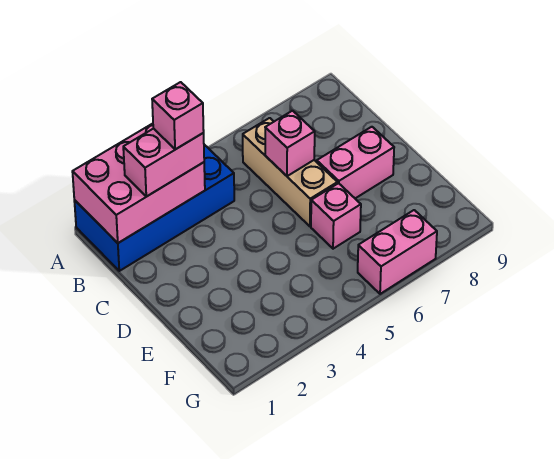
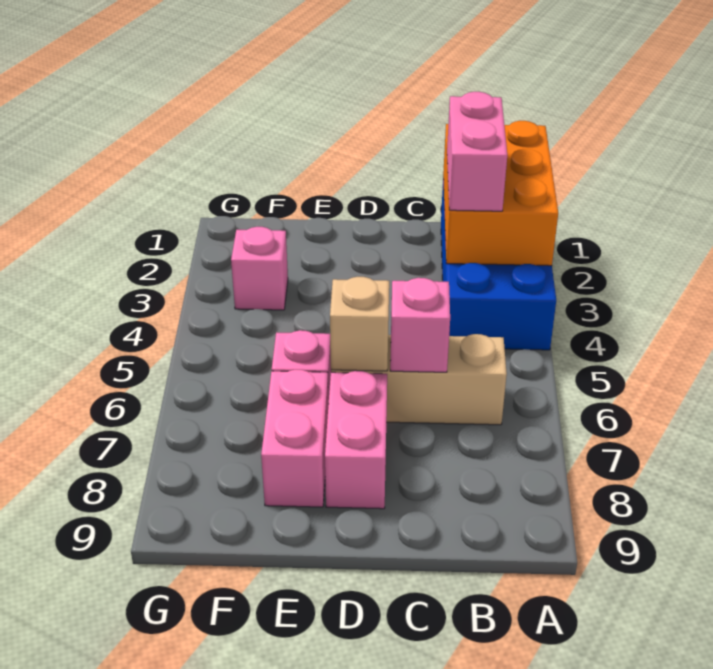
pink 2x3 brick [72,124,205,243] -> orange 2x3 brick [443,121,558,266]
pink 1x1 brick [152,82,204,149] -> pink 1x1 brick moved to [231,227,288,310]
none -> tan 1x1 brick [330,277,389,371]
pink 1x2 brick [358,210,437,294] -> pink 1x2 brick moved to [261,370,329,507]

